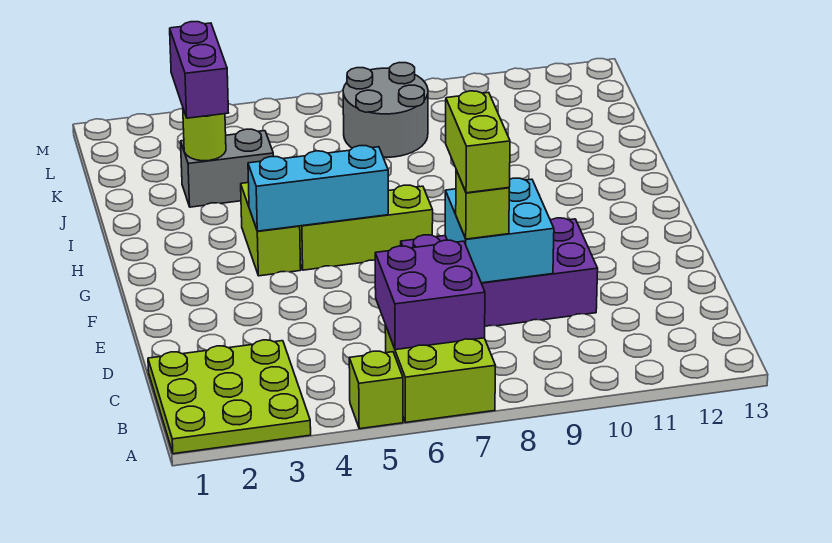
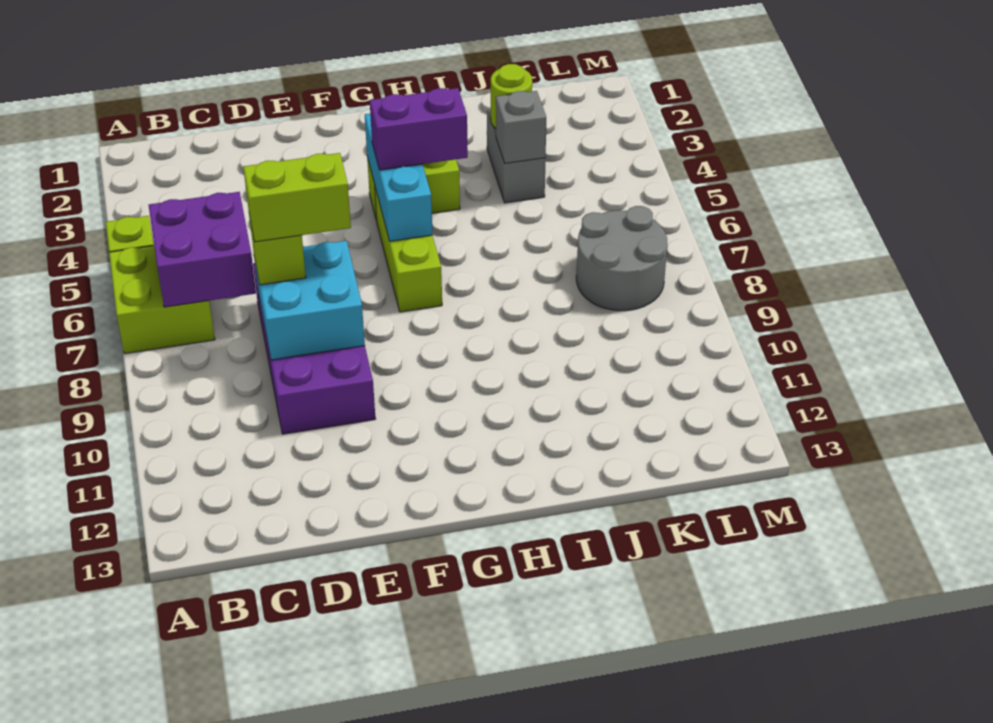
lime 3x3 plate [148,340,311,454] -> none
purple 1x2 brick [170,22,228,118] -> purple 1x2 brick moved to [370,88,468,170]
none -> grey 1x1 brick [496,91,546,163]

